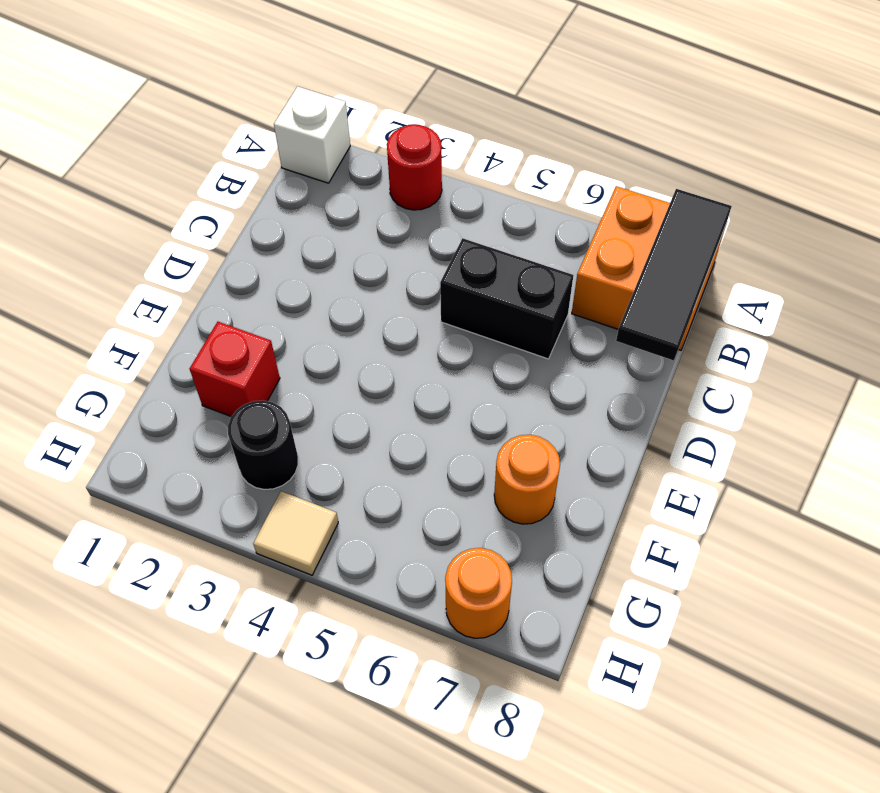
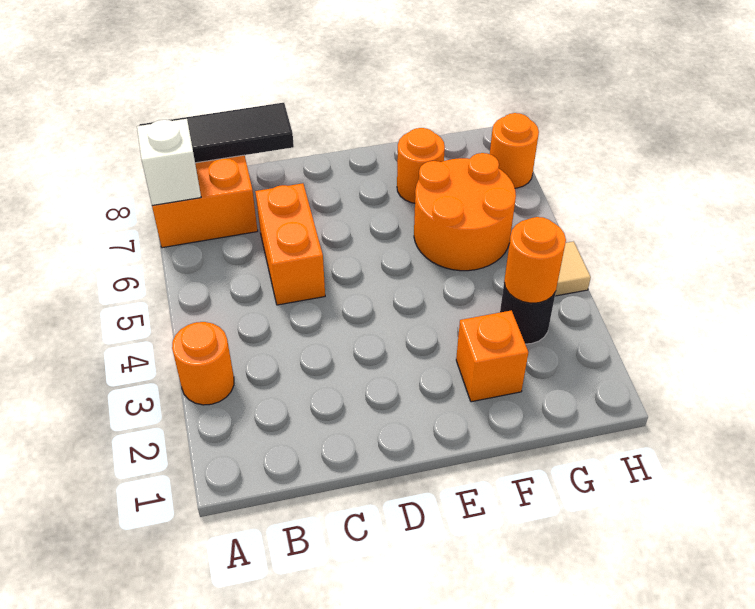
white 1x1 brick [274,87,350,183] -> white 1x1 brick moved to [137,119,201,205]
red 1x1 round brick [387,124,442,210] -> orange 1x1 round brick [172,322,234,405]
black 1x2 brick [440,238,573,359] -> orange 1x2 brick [255,183,325,305]
red 1x1 brick [189,322,280,417] -> orange 1x1 brick [456,310,528,402]
none -> orange 2x2 round brick [414,153,516,271]
none -> orange 1x1 round brick [504,217,566,303]

